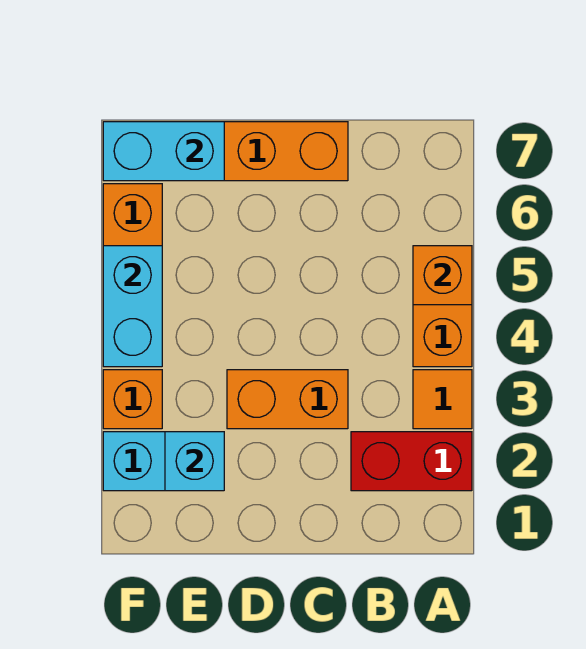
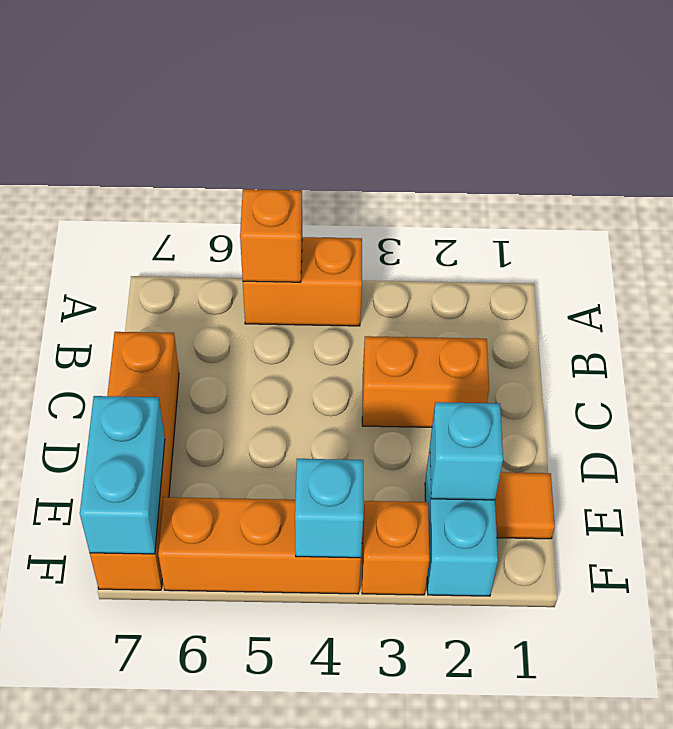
red 1x2 brick [351,432,472,491] -> none
orange 1x1 tile [413,370,472,429] -> orange 1x1 tile moved to [495,472,555,539]
orange 1x2 brick [227,370,348,429] -> orange 1x2 brick turned to [362,336,489,427]
cyan 1x2 brick [103,246,162,367] -> cyan 1x1 brick [295,459,363,558]

